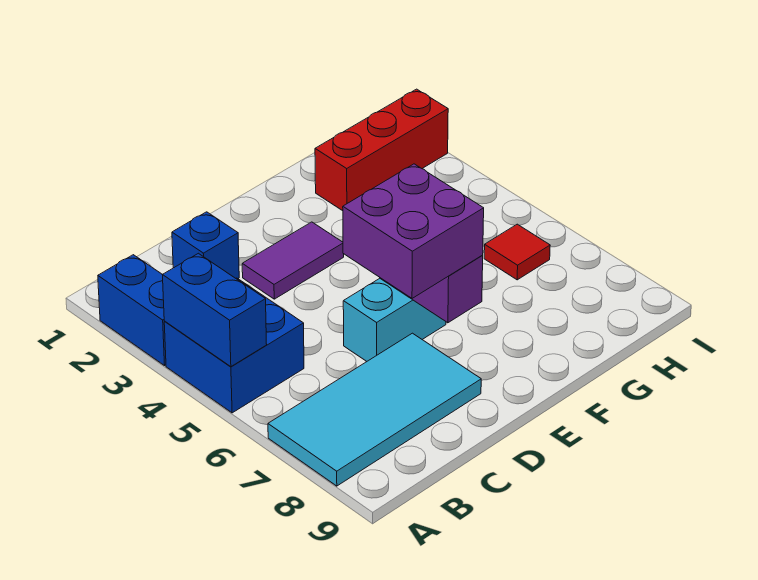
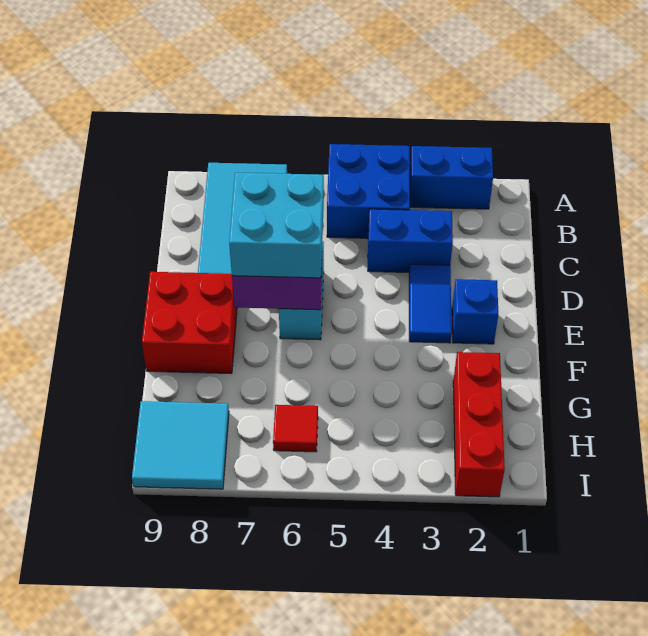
blue 1x2 brick [163,253,267,367] -> blue 1x2 brick moved to [368,209,453,272]
blue 1x1 brick [172,212,239,278] -> blue 1x1 brick moved to [452,279,498,344]
purple 1x2 tile [242,222,344,299] -> blue 1x2 tile [409,264,452,343]
purple 2x2 brick [343,164,484,298] -> cyan 2x2 brick [229,173,324,278]
none -> red 2x2 brick [142,272,237,374]
none -> cyan 2x2 tile [132,401,229,489]

